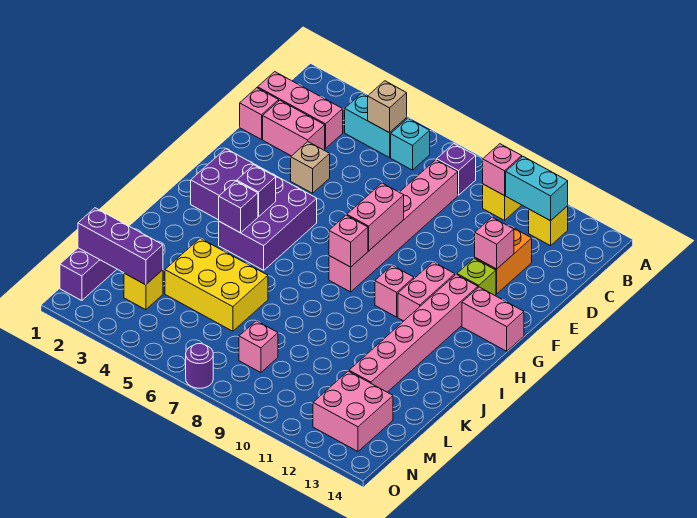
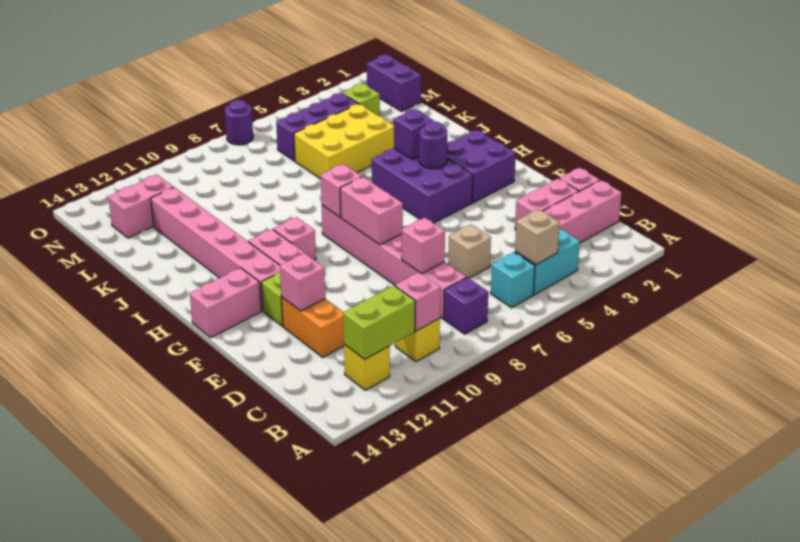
cyan 1x2 brick [506,156,568,221] -> lime 1x2 brick [343,286,415,359]
tan 1x1 brick [291,142,330,193] -> tan 1x1 brick moved to [448,224,491,278]
purple 1x1 brick [237,165,276,217] -> purple 1x1 round brick [419,121,447,169]
purple 1x3 brick [78,208,163,285] -> purple 1x3 brick moved to [276,93,358,161]
yellow 1x1 brick [124,270,163,310] -> lime 1x1 brick [342,83,380,116]
pink 1x1 brick [239,321,278,373] -> pink 1x1 brick moved to [402,218,445,274]
pink 2x2 brick [313,371,393,451] -> pink 1x2 brick [108,175,174,238]

